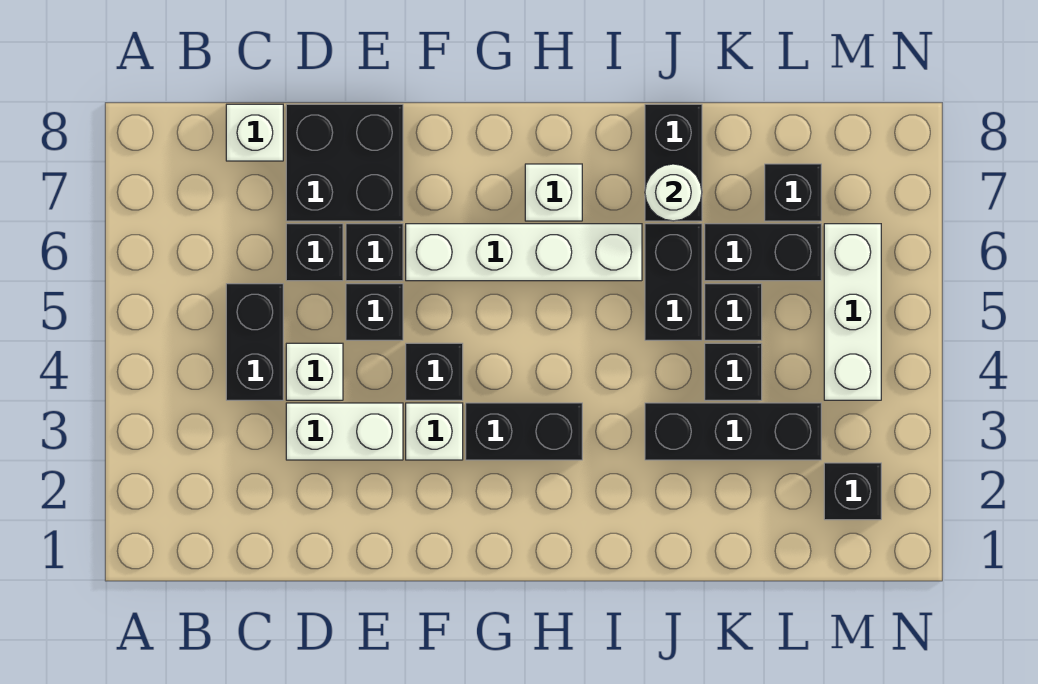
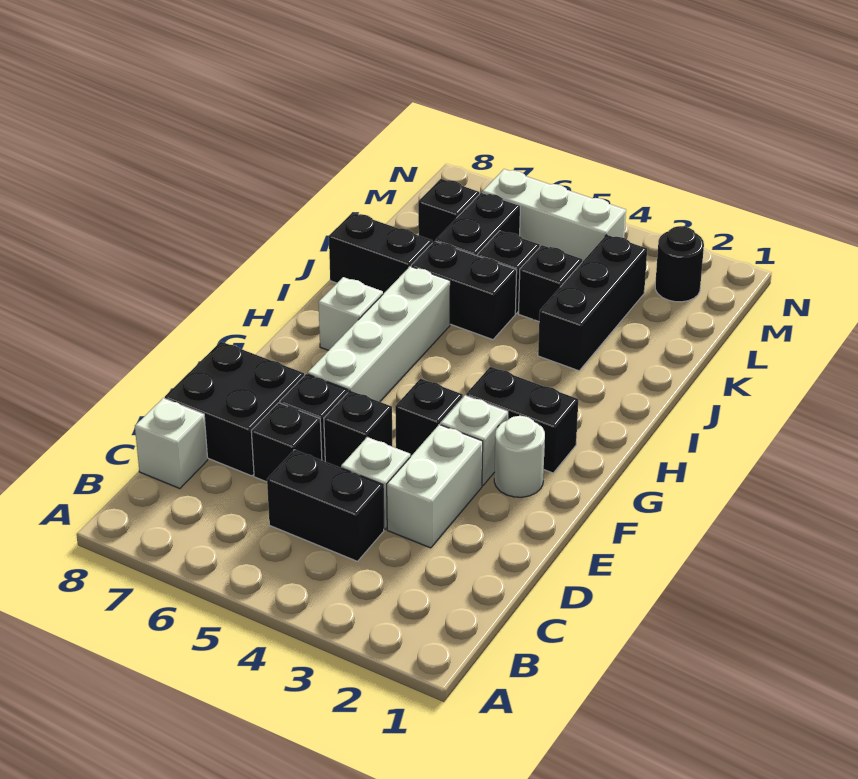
black 1x2 brick [466,403,582,460] -> black 1x2 brick turned to [466,367,578,473]
white 1x1 round brick [645,164,702,221] -> white 1x1 round brick moved to [494,416,545,497]
black 1x1 brick [824,463,881,520] -> black 1x1 round brick [655,226,704,302]

